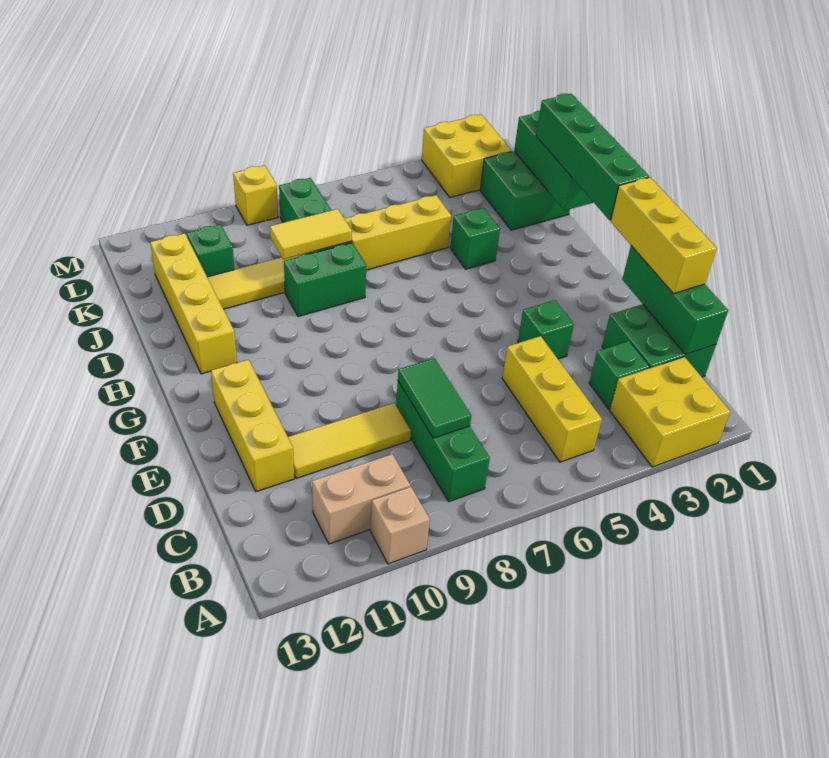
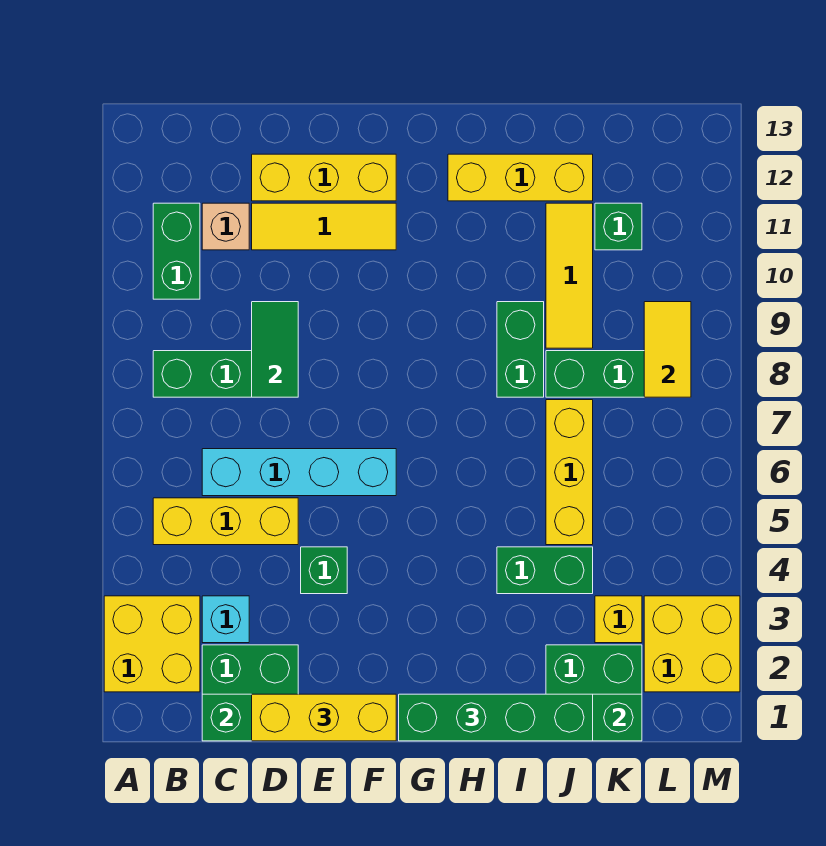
tan 1x1 brick [371,487,430,564] -> tan 1x1 brick moved to [202,203,249,250]
tan 1x2 brick [312,454,410,544] -> green 1x2 brick [153,203,200,299]
green 1x1 brick [589,341,650,409] -> cyan 1x1 brick [202,596,249,643]
none -> cyan 1x4 brick [202,449,396,496]
green 1x2 tile [398,358,471,438] -> green 1x2 tile turned to [252,302,298,397]
yellow 1x3 tile [288,403,411,478] -> yellow 1x3 tile turned to [252,203,396,250]
yellow 1x4 brick [150,233,237,374] -> yellow 1x3 brick [448,154,593,201]
green 1x1 brick [450,208,500,269] -> green 1x2 brick [497,547,593,594]
yellow 1x2 tile [270,209,352,259] -> yellow 1x2 tile moved to [644,302,691,397]
yellow 1x1 brick [233,165,278,225] -> yellow 1x1 brick moved to [595,596,642,643]

